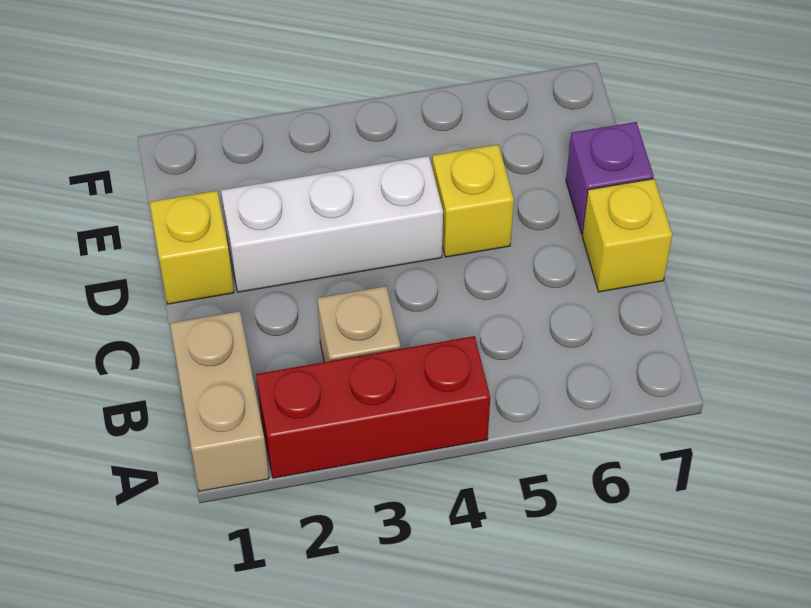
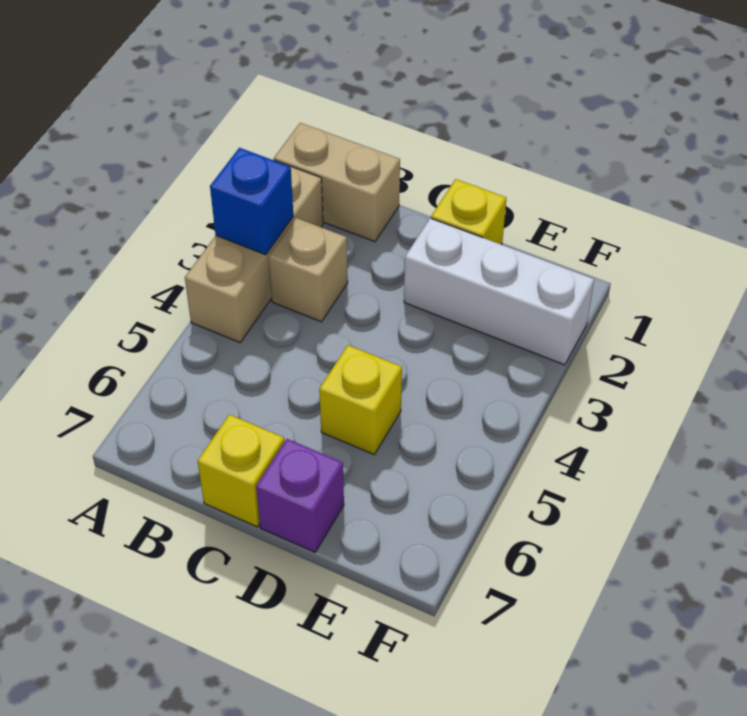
red 1x3 brick [256,336,490,478] -> tan 1x3 brick [185,160,323,342]
none -> blue 1x1 brick [210,148,293,255]
white 1x3 brick [221,156,443,292] -> white 1x3 brick turned to [404,218,594,365]

